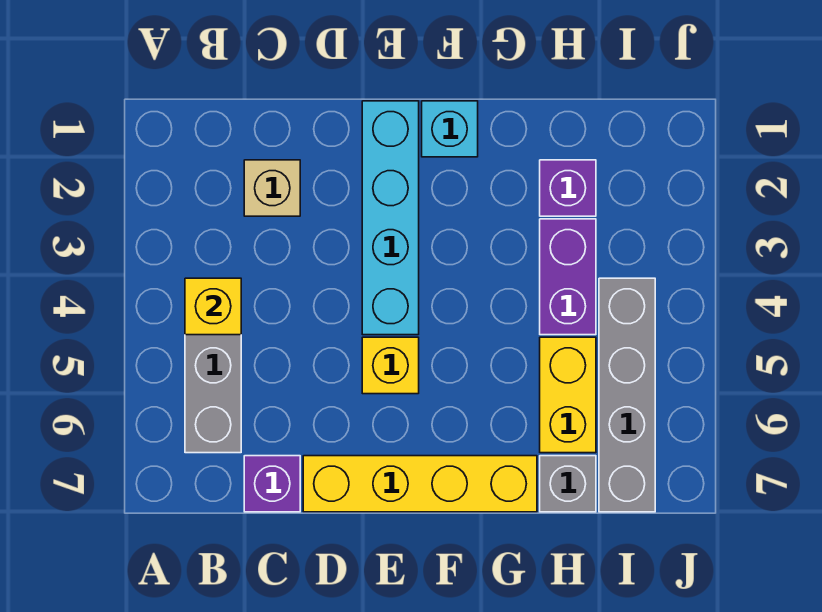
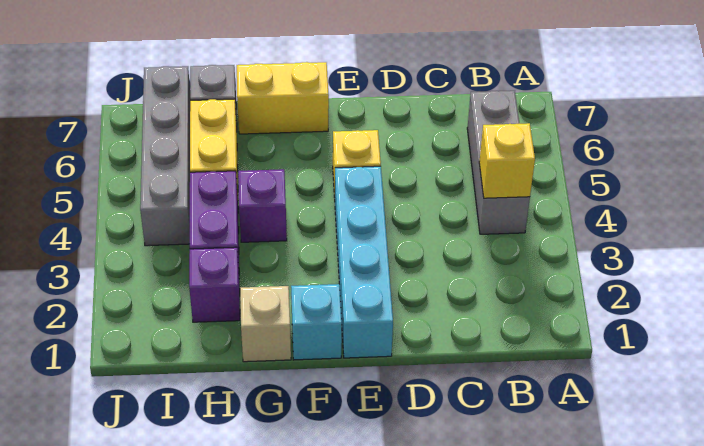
tan 1x1 brick [244,160,300,216] -> tan 1x1 brick moved to [240,286,291,362]
purple 1x1 brick [244,456,300,512] -> purple 1x1 brick moved to [238,169,287,242]
yellow 1x4 brick [303,456,537,512] -> yellow 1x2 brick [237,62,329,134]

